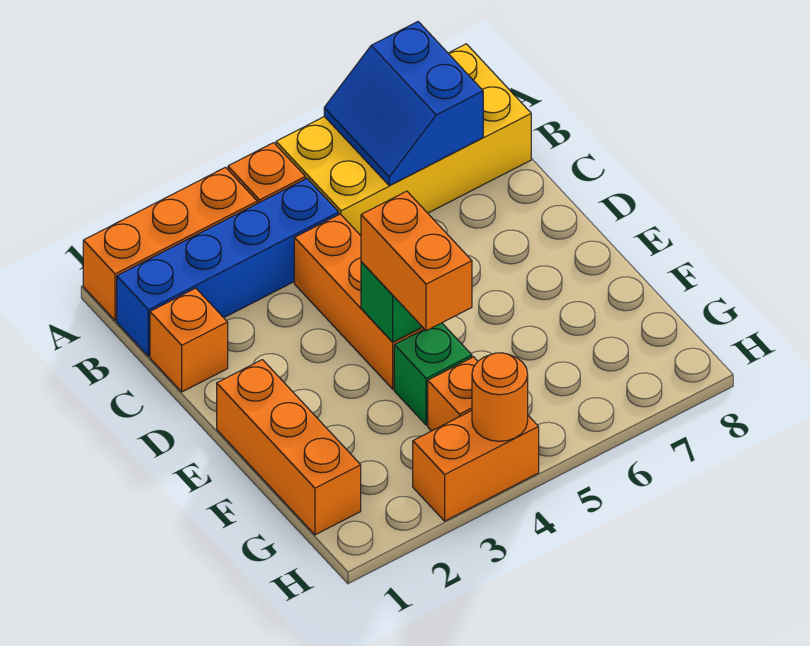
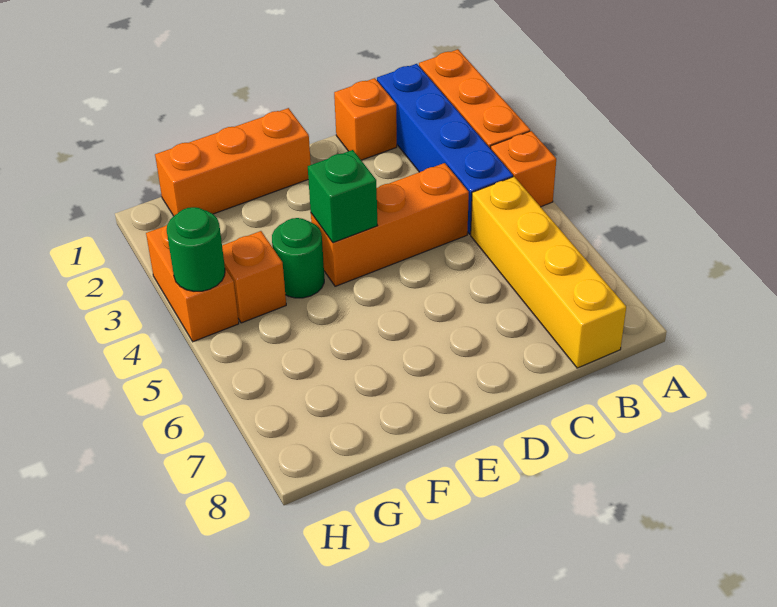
yellow 2x4 brick [276,44,531,236] -> yellow 1x4 brick [471,177,626,368]
blue 2x2 slope [324,22,483,186] -> none
orange 1x2 brick [361,191,472,331] -> none
green 1x1 brick [394,323,472,425] -> green 1x1 round brick [272,218,324,298]
orange 1x1 round brick [472,353,528,441] -> green 1x1 round brick [167,207,225,291]

